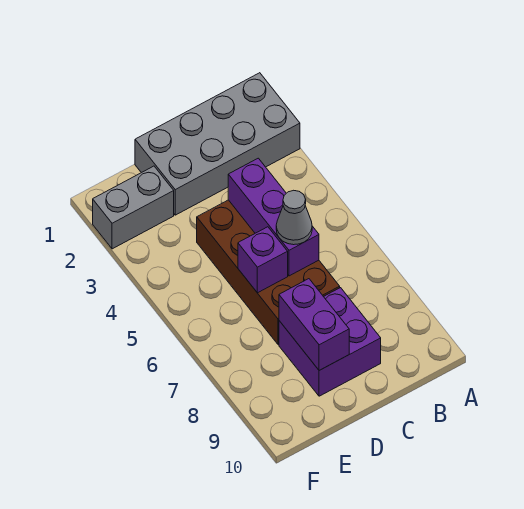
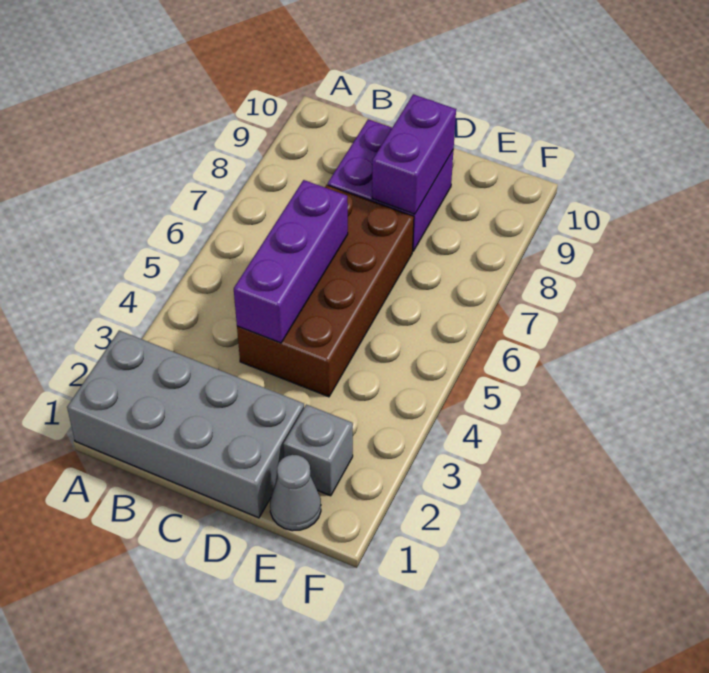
grey 1x1 cone [276,190,312,245] -> grey 1x1 cone moved to [270,455,321,531]
purple 1x1 brick [238,227,288,293] -> none
grey 1x2 brick [93,166,174,249] -> grey 1x1 brick [283,405,353,496]

